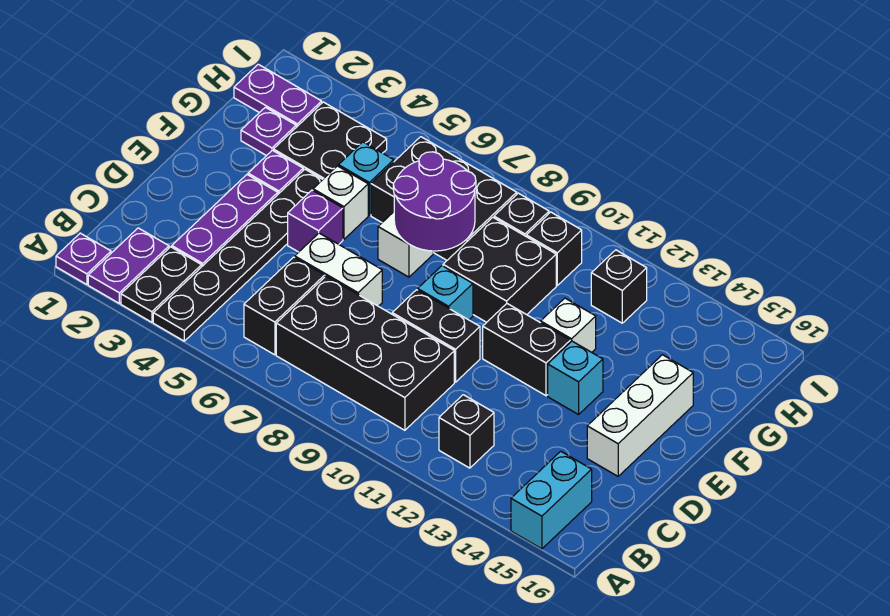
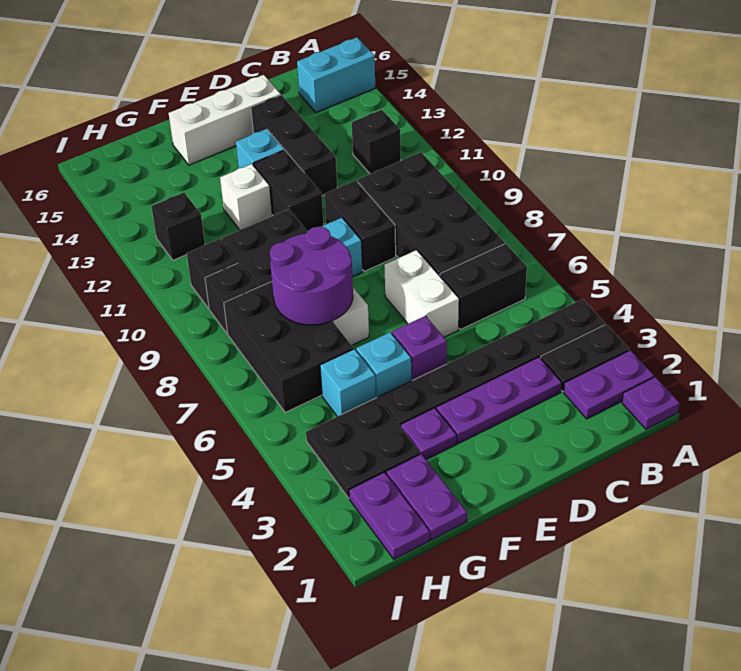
none -> black 1x3 brick [251,95,337,196]
white 1x1 brick [313,166,368,239] -> cyan 1x1 brick [356,332,411,399]
purple 1x1 plate [241,107,296,156] -> purple 1x2 plate [386,454,467,540]

